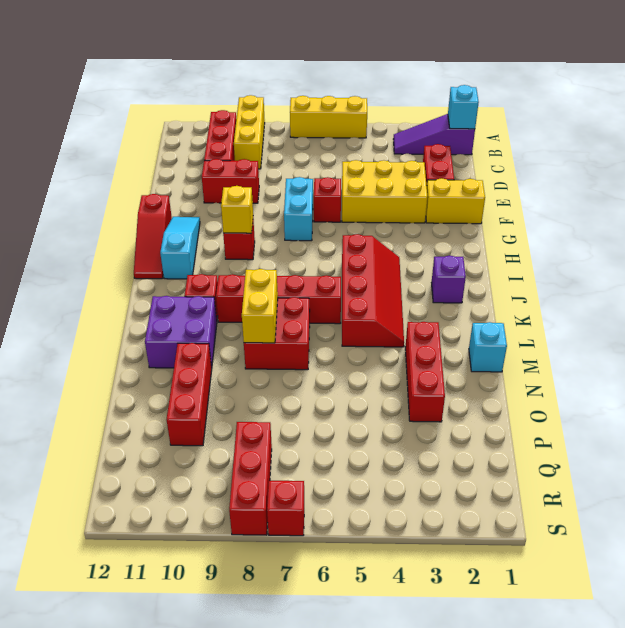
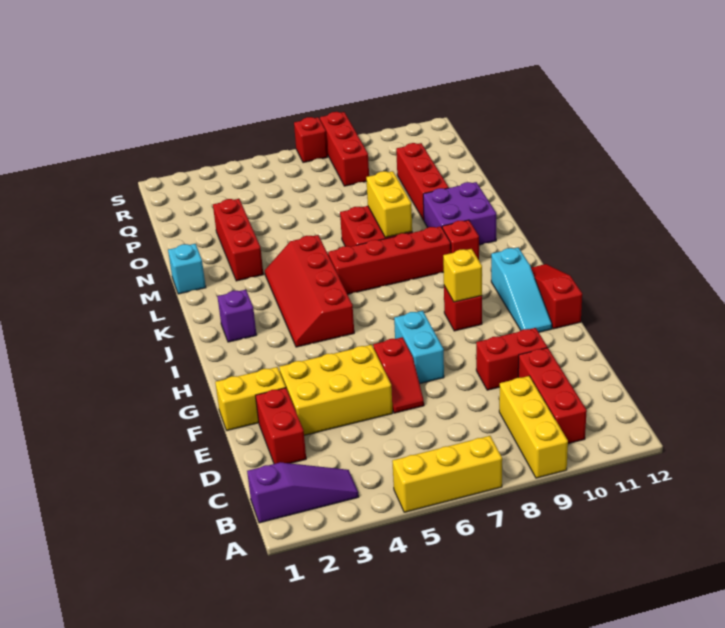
cyan 1x1 brick [448,85,479,129] -> none

